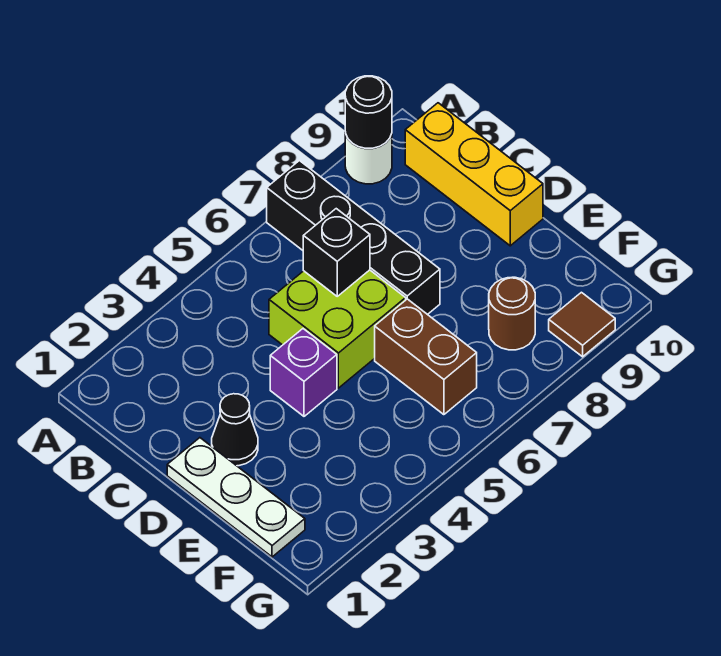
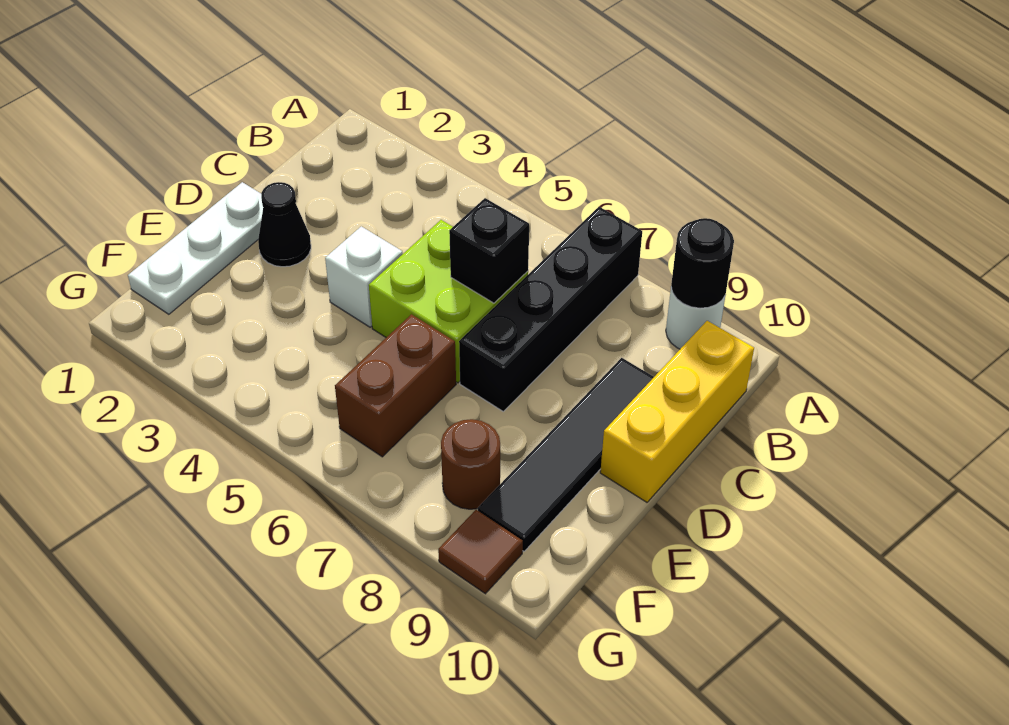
none -> black 1x4 tile [478,358,654,551]
purple 1x1 brick [270,329,337,416] -> white 1x1 brick [325,226,403,327]

